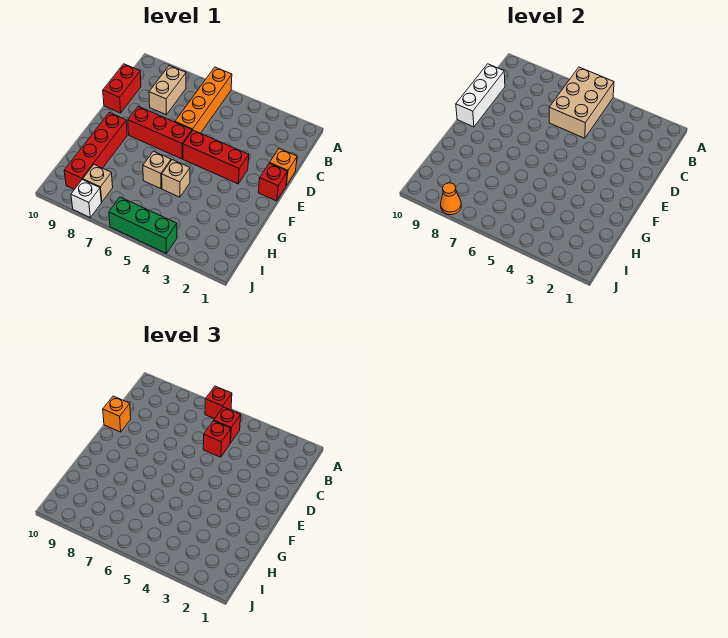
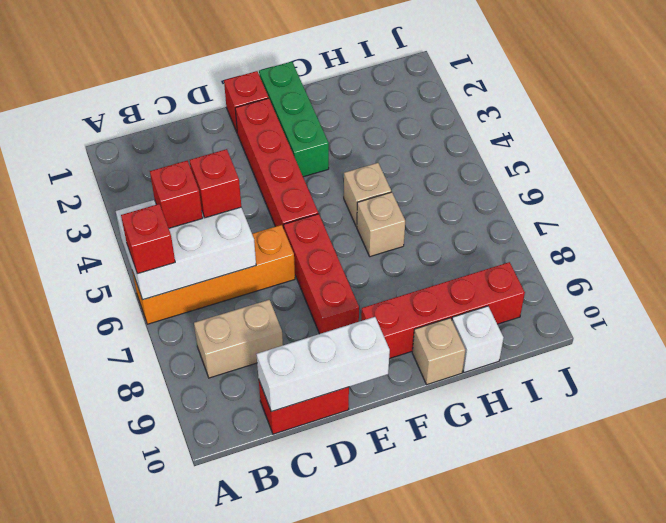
tan 2x3 brick [549,67,614,138] -> white 2x3 brick [116,200,256,300]
orange 1x1 brick [270,149,297,186] -> none
orange 1x1 brick [103,396,131,432] -> none
red 1x3 brick [183,130,249,184] -> red 1x4 brick [235,98,318,229]
tan 1x1 brick [83,165,113,202] -> tan 1x1 brick moved to [412,318,465,384]
green 1x3 brick [109,197,177,254] -> green 1x3 brick moved to [259,62,329,177]
white 1x1 brick [71,179,101,217] -> white 1x1 brick moved to [452,306,503,373]
orange 1x1 cone [441,183,461,215] -> none

